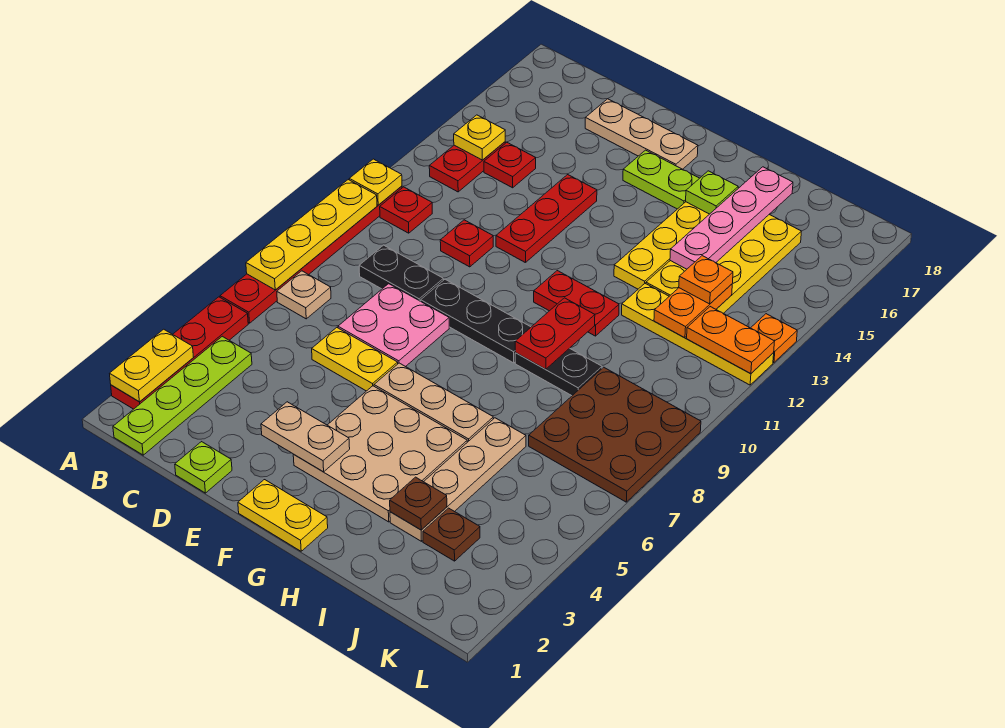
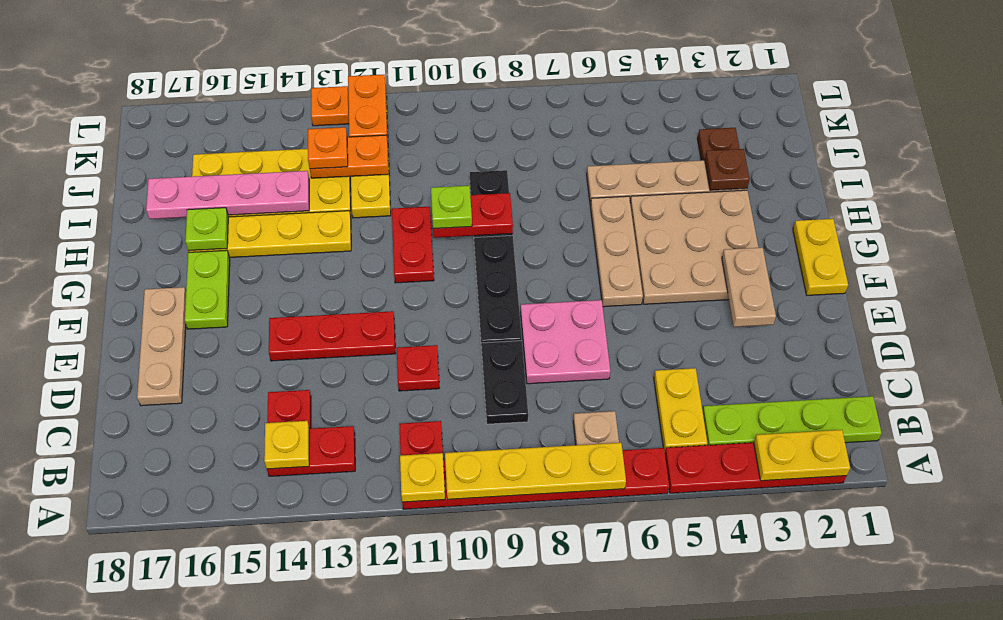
lime 1x1 plate [175,442,232,493] -> lime 1x1 plate moved to [431,186,472,229]
yellow 1x2 plate [312,327,398,391] -> yellow 1x2 plate moved to [654,368,707,451]
brown 3x3 plate [529,367,701,502] -> none

